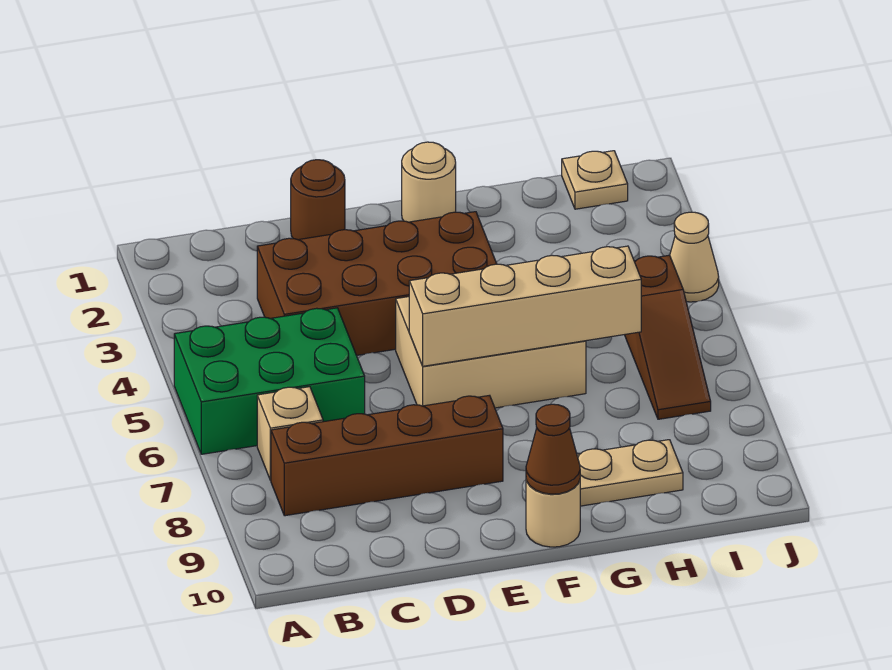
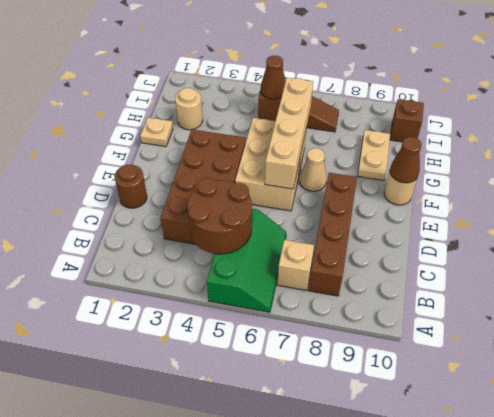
green 2x3 brick [174,308,365,454] -> green 2x3 slope [207,208,286,312]
none -> brown 2x2 round brick [187,178,252,254]
tan 1x1 round brick [402,142,456,222] -> tan 1x1 round brick moved to [175,88,203,130]
tan 1x1 plate [562,151,628,209] -> tan 1x1 plate moved to [140,117,173,147]
none -> brown 1x1 cone [261,56,286,99]
none -> brown 1x1 brick [390,99,424,142]
tan 1x1 cone [670,212,719,302] -> tan 1x1 cone moved to [300,148,327,191]

